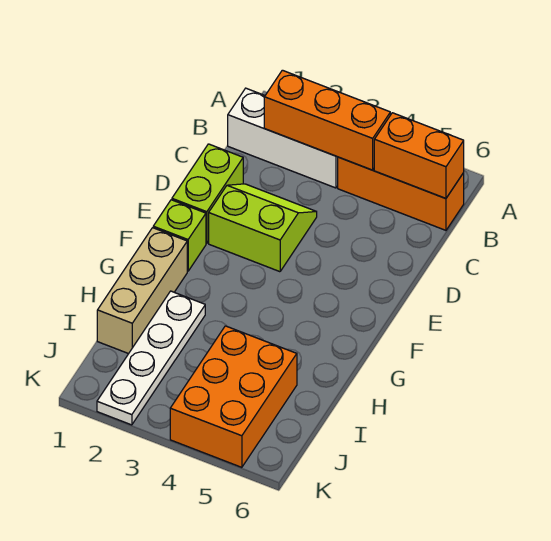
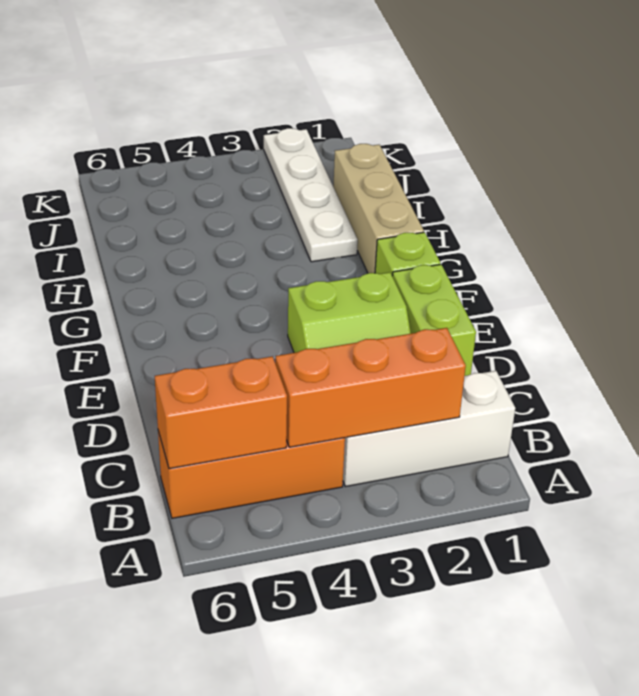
orange 2x3 brick [170,326,297,467] -> none

